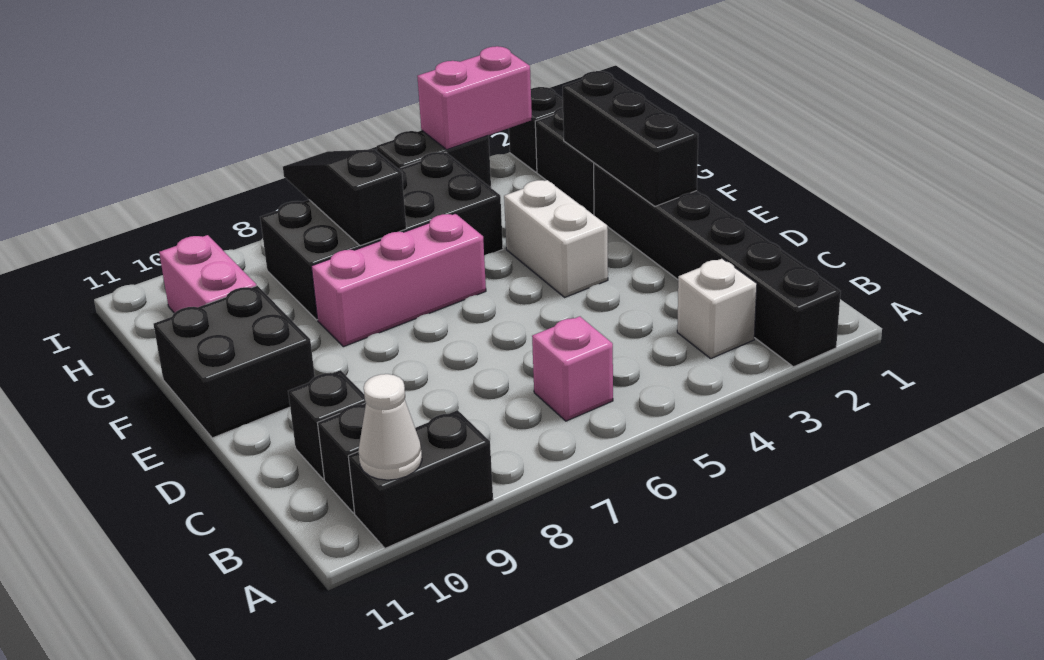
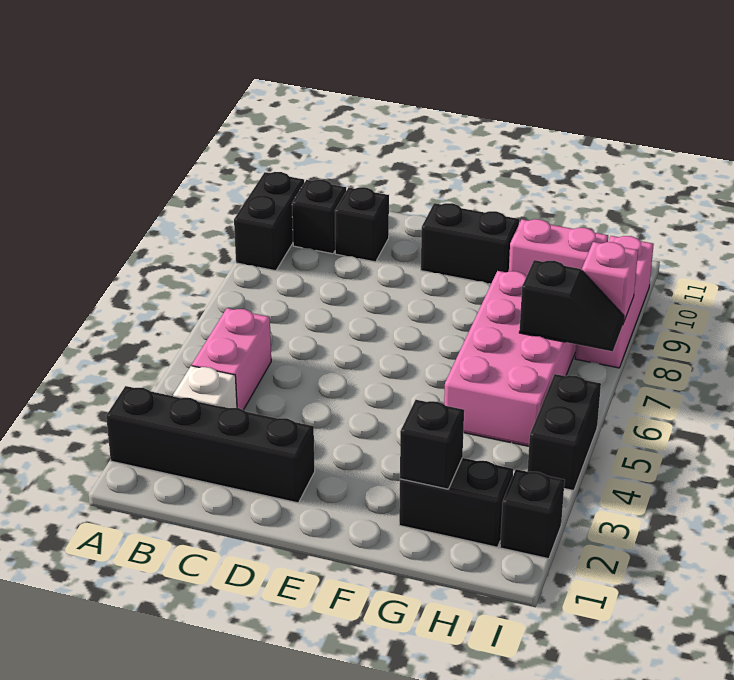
black 1x6 brick [594,163,841,367] -> black 1x4 brick [106,386,315,503]
white 1x1 cone [359,374,422,480] -> none
pink 1x1 brick [532,316,613,421] -> pink 1x1 brick moved to [582,242,638,322]
black 1x3 brick [563,71,698,206] -> black 1x1 brick [400,400,464,489]
white 1x2 brick [504,180,608,297] -> none
black 2x2 brick [153,286,315,438] -> black 1x2 brick [421,203,519,284]
pink 1x3 brick [311,213,486,347] -> pink 1x3 brick moved to [575,236,654,368]
black 2x4 brick [260,152,503,320] -> pink 2x4 brick [444,271,576,446]
black 1x3 slope [283,149,406,246] -> black 1x2 slope [519,260,624,351]
pink 1x2 brick [417,46,532,150] -> pink 1x2 brick moved to [192,308,271,410]

